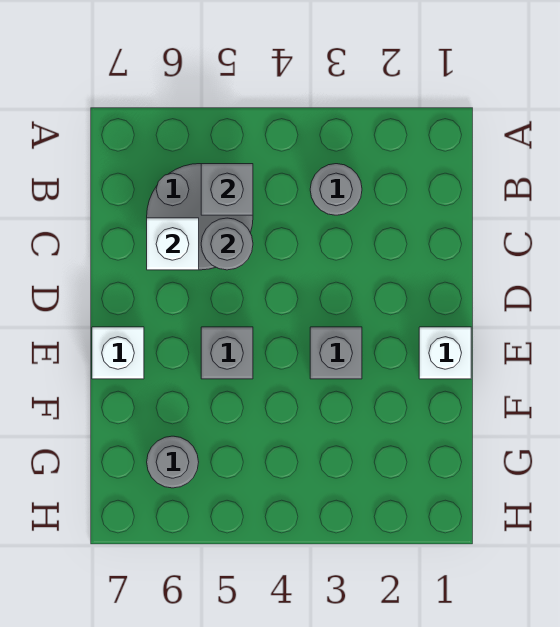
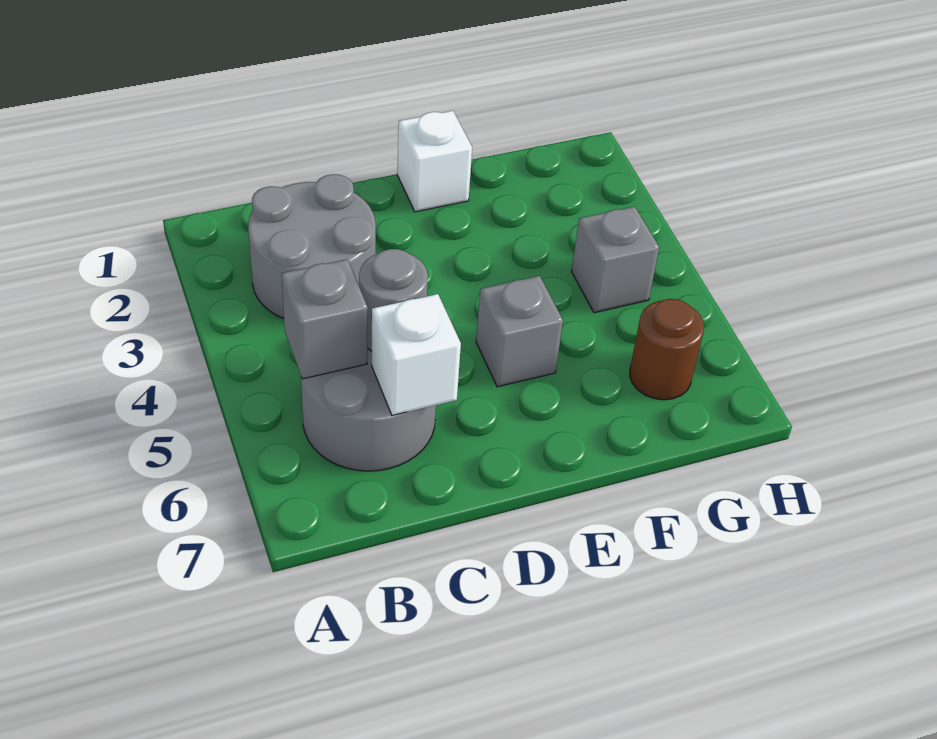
grey 1x1 round brick [310,164,362,215] -> grey 2x2 round brick [248,174,376,319]
grey 1x1 brick [310,327,362,379] -> grey 1x1 brick moved to [572,207,659,313]
white 1x1 brick [92,327,144,379] -> none
grey 1x1 round brick [147,436,199,488] -> brown 1x1 round brick [630,299,704,400]

